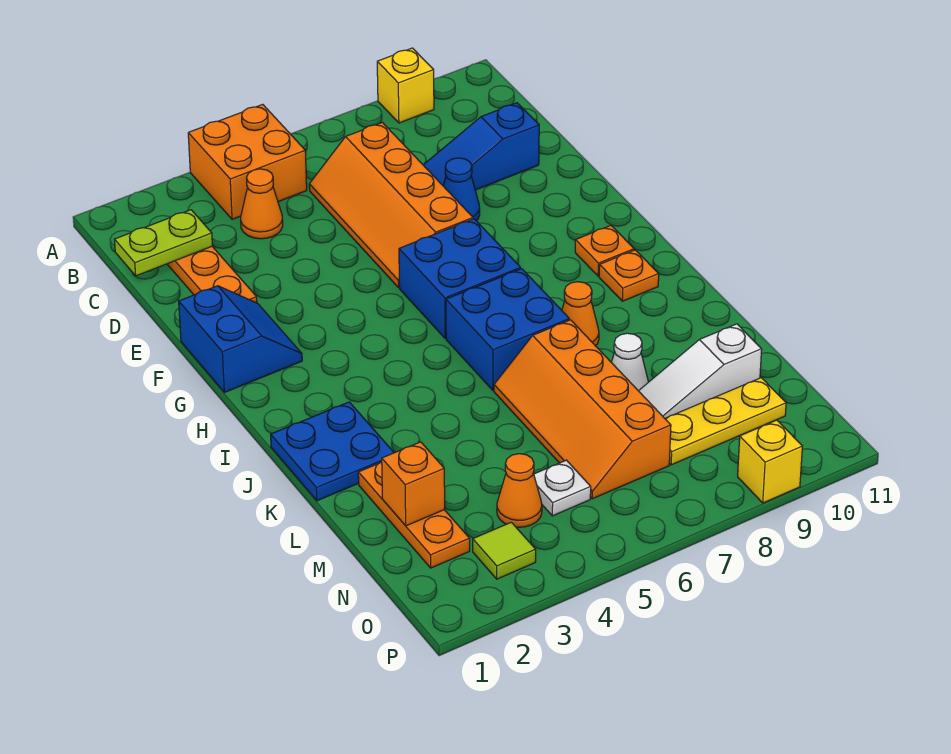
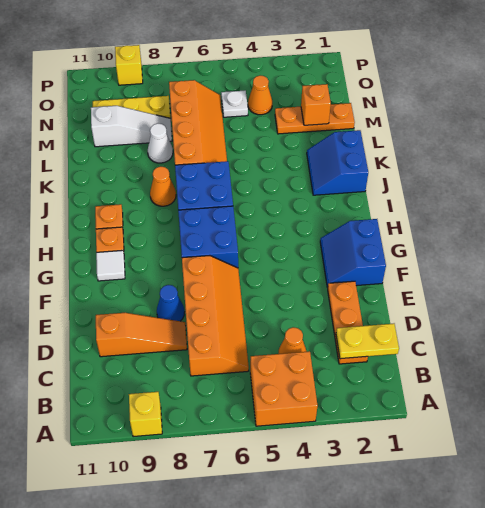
lime 1x2 plate [114,210,212,276] -> yellow 1x2 plate [336,324,399,359]
blue 1x3 slope [424,103,539,190] -> orange 1x3 slope [96,313,187,357]
none -> white 1x1 tile [96,250,125,281]
blue 2x2 plate [271,402,394,501] -> blue 2x2 slope [307,130,368,195]
orange 1x3 plate [358,462,470,568] -> orange 1x3 plate turned to [275,103,355,134]
lime 1x1 tile [473,522,536,579] -> none

